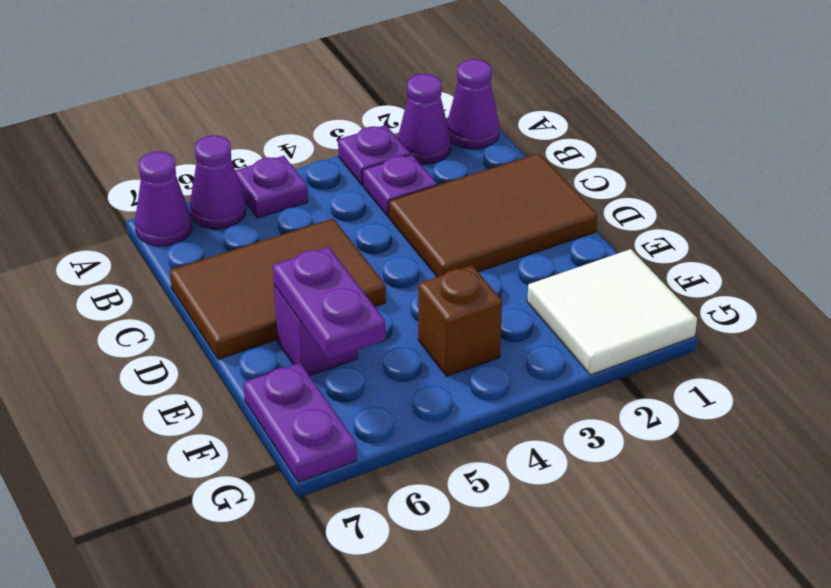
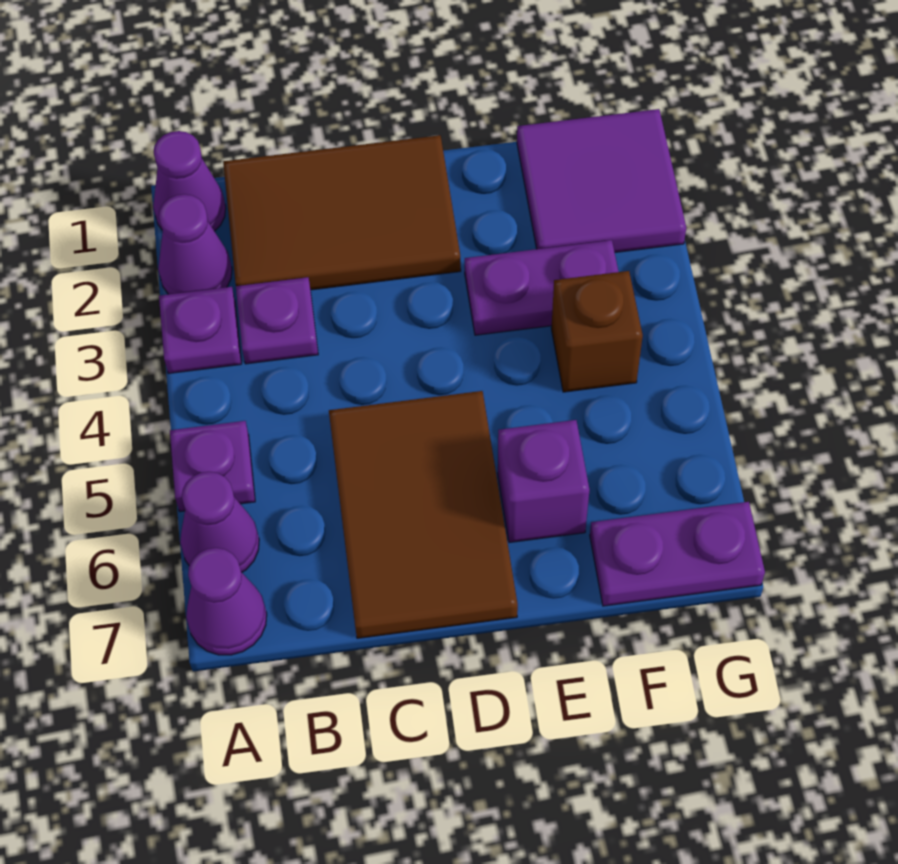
brown 2x3 tile [389,153,597,277] -> brown 2x3 tile turned to [223,135,461,290]
purple 1x2 plate [273,247,386,360] -> purple 1x2 plate moved to [465,240,619,335]
white 2x2 tile [527,249,697,375] -> purple 2x2 tile [517,109,686,252]

